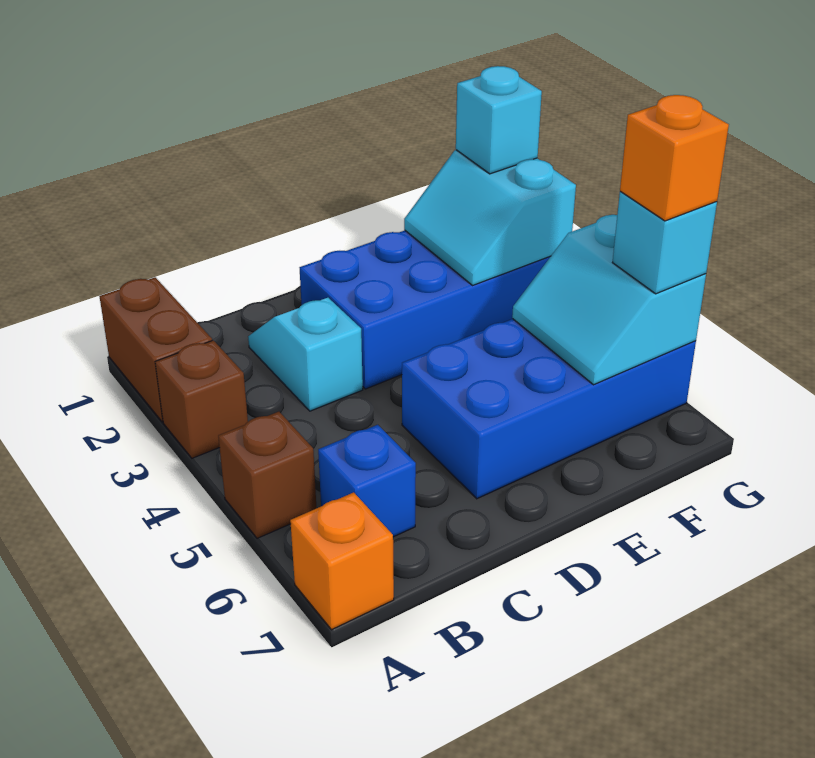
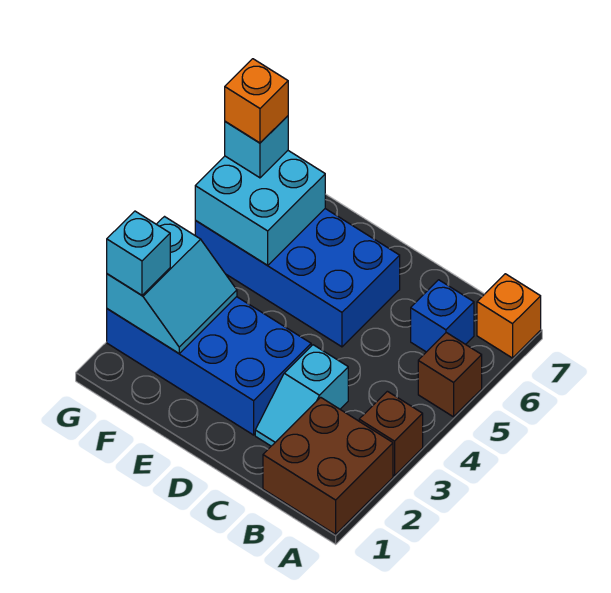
brown 1x2 brick [99,277,212,422] -> brown 2x2 brick [263,397,393,534]
cyan 2x2 slope [512,215,706,385] -> cyan 2x2 brick [195,151,325,265]

